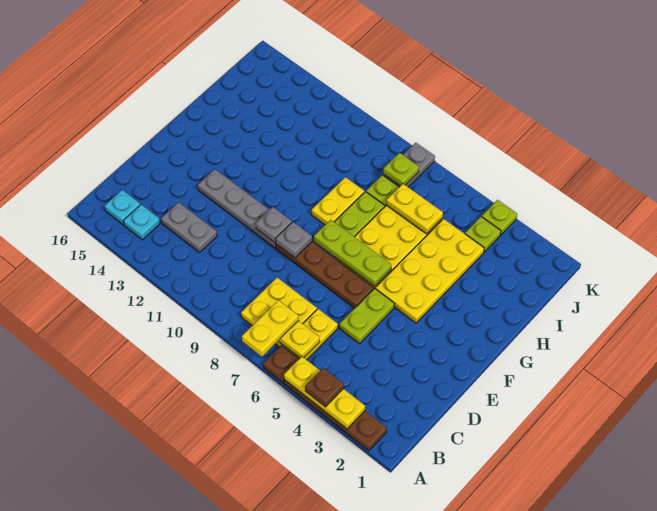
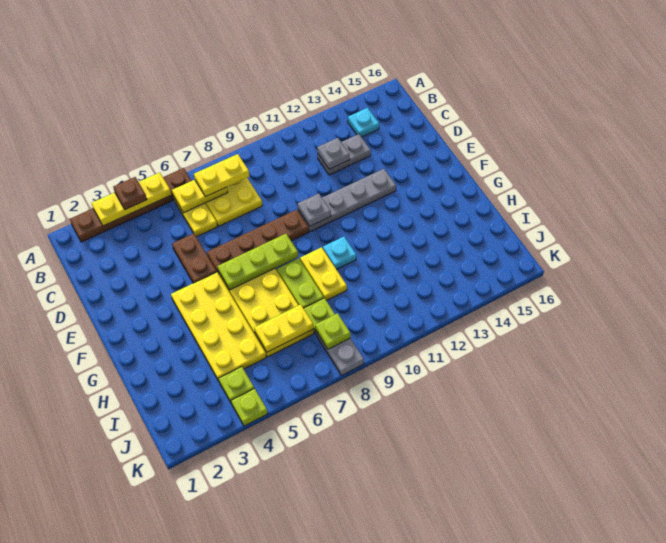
yellow 1x2 plate [242,300,299,356] -> yellow 1x2 plate turned to [194,154,249,197]
cyan 1x1 plate [105,190,140,225] -> cyan 1x1 plate moved to [323,237,356,269]
lime 1x2 plate [340,288,394,344] -> brown 1x2 plate [172,233,217,283]
grey 1x1 plate [276,222,312,258] -> grey 1x1 plate moved to [317,138,350,169]

